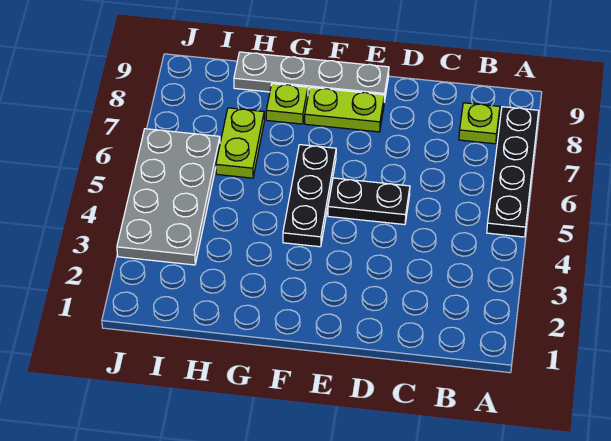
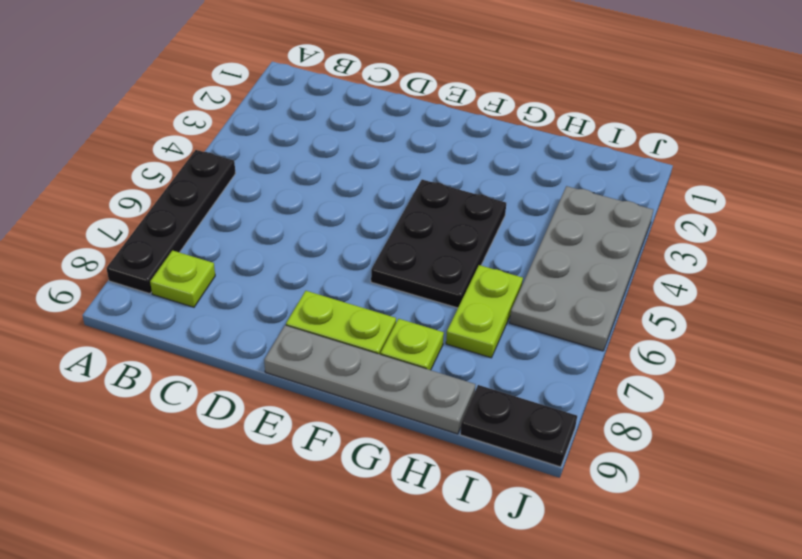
black 1x2 plate [328,178,410,225] -> black 1x2 plate moved to [460,385,577,467]
black 1x3 plate [283,145,336,247] -> black 2x3 plate [371,180,506,308]

